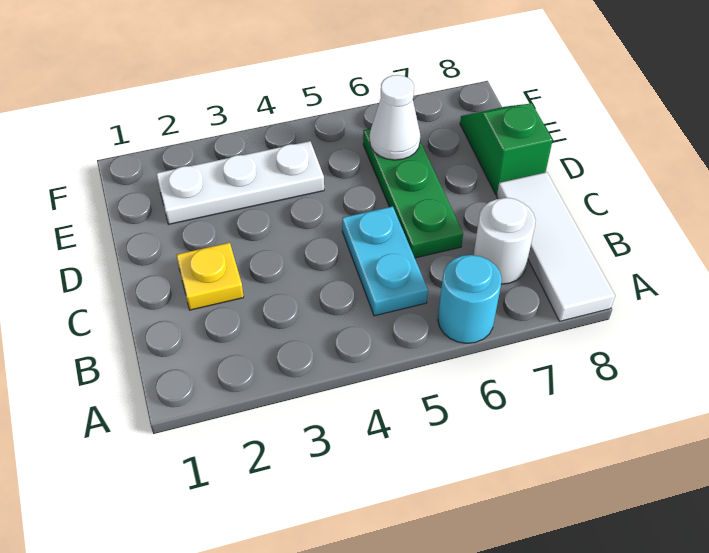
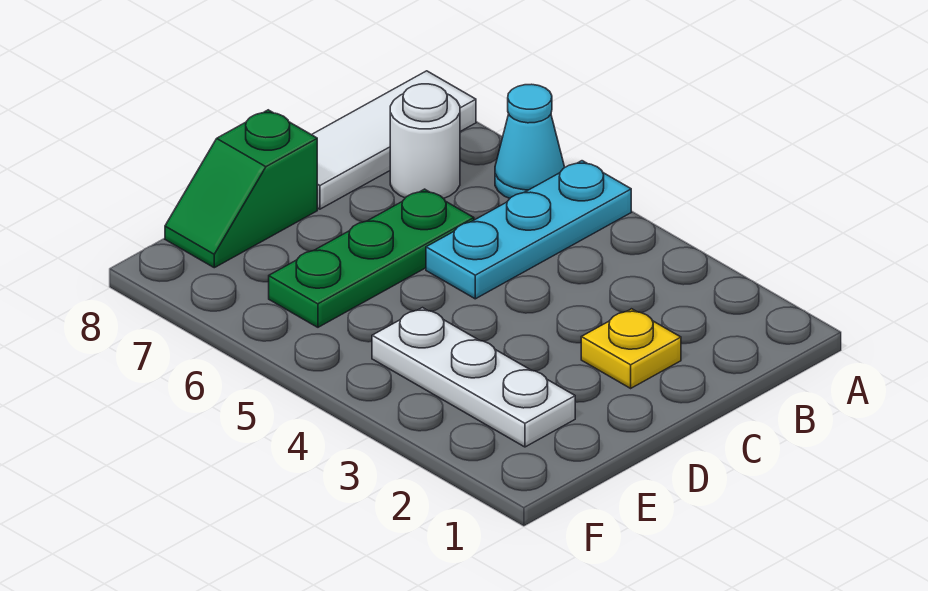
cyan 1x1 round brick [438,255,502,343] -> cyan 1x1 cone [495,84,565,198]
cyan 1x2 plate [342,206,428,316] -> cyan 1x3 plate [426,161,631,299]
white 1x1 cone [370,75,420,160] -> none

